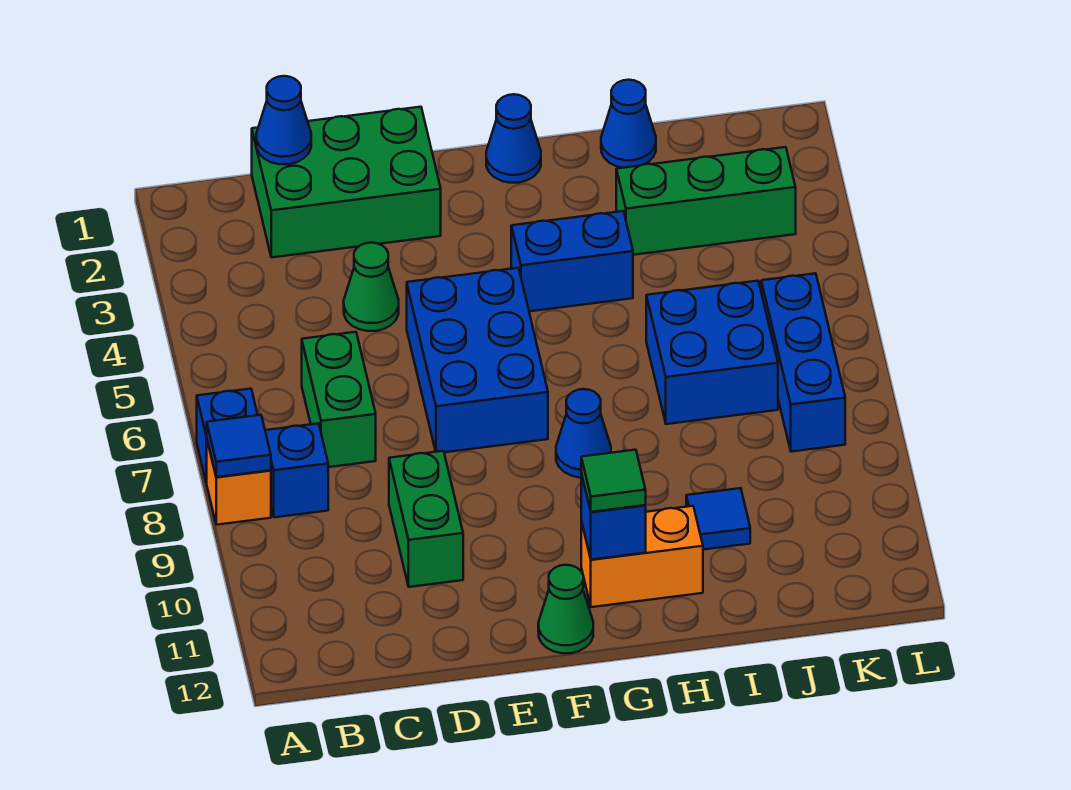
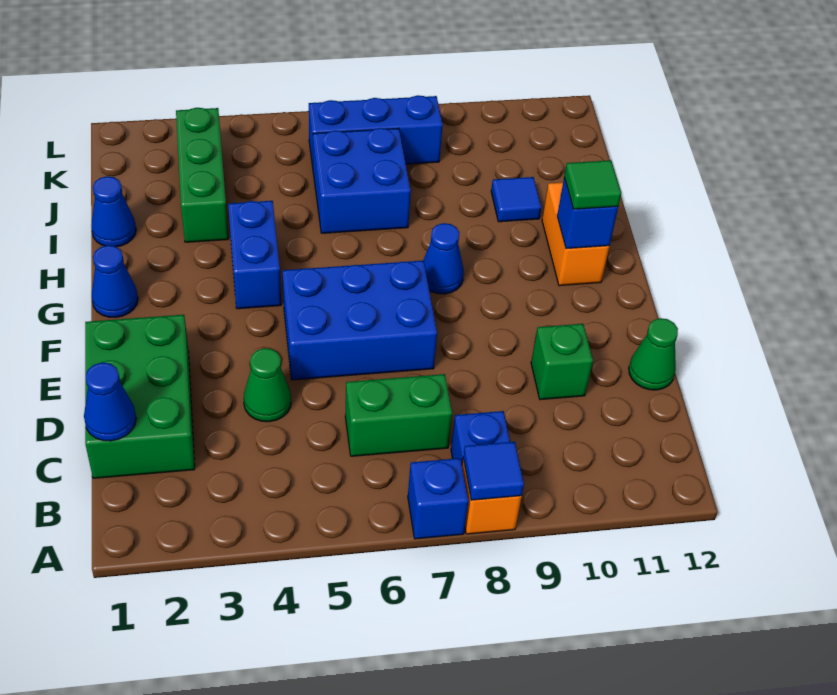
green 1x2 brick [389,451,463,587] -> green 1x1 brick [531,324,593,400]
green 1x1 cone [538,565,593,653] -> green 1x1 cone moved to [629,318,678,390]

